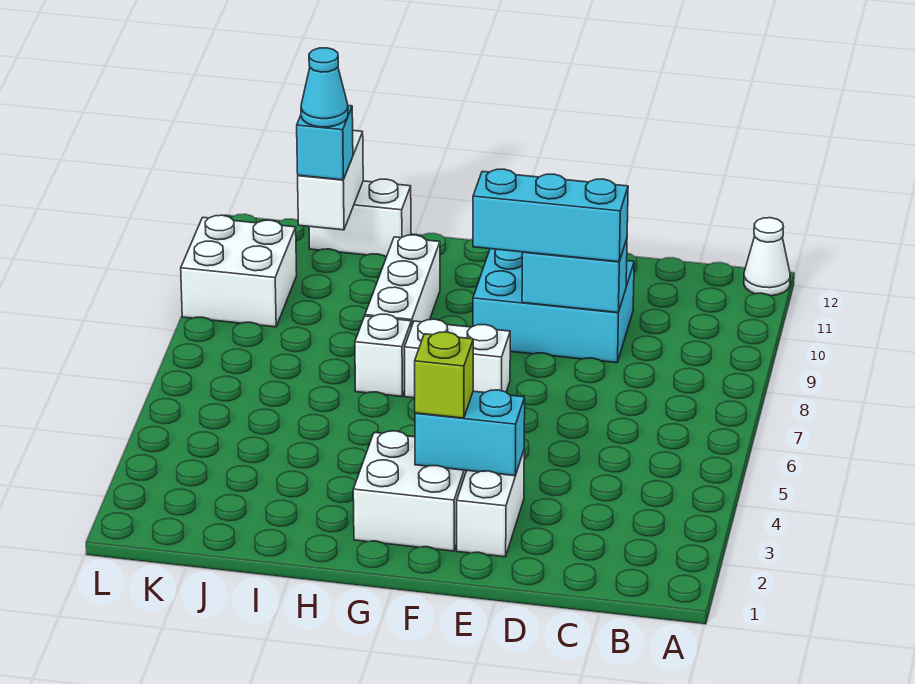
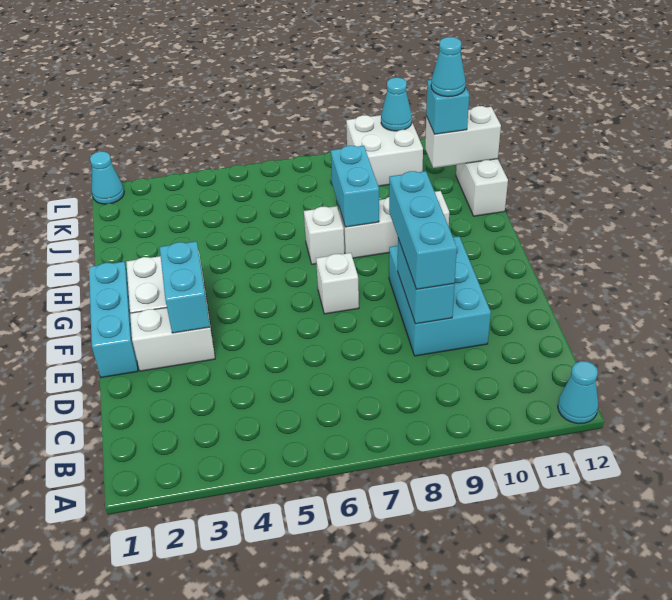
white 1x1 cone [744,218,790,296] -> cyan 1x1 cone [558,361,598,424]
none -> cyan 1x3 brick [89,262,138,378]
lime 1x1 brick [415,332,473,418] -> none
white 1x2 brick [404,319,510,398] -> white 1x1 brick [316,253,359,314]
none -> cyan 1x2 brick [331,146,379,227]
none -> cyan 1x1 cone [90,151,124,204]
none -> cyan 1x1 cone [381,78,412,131]

